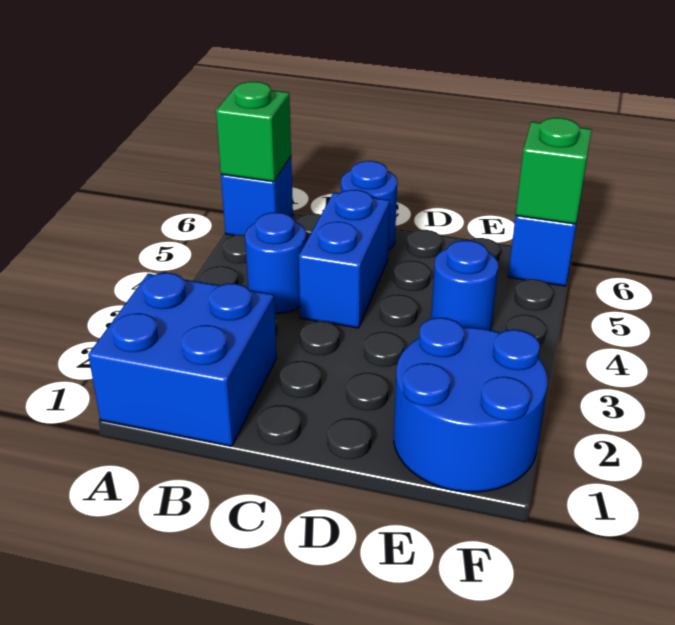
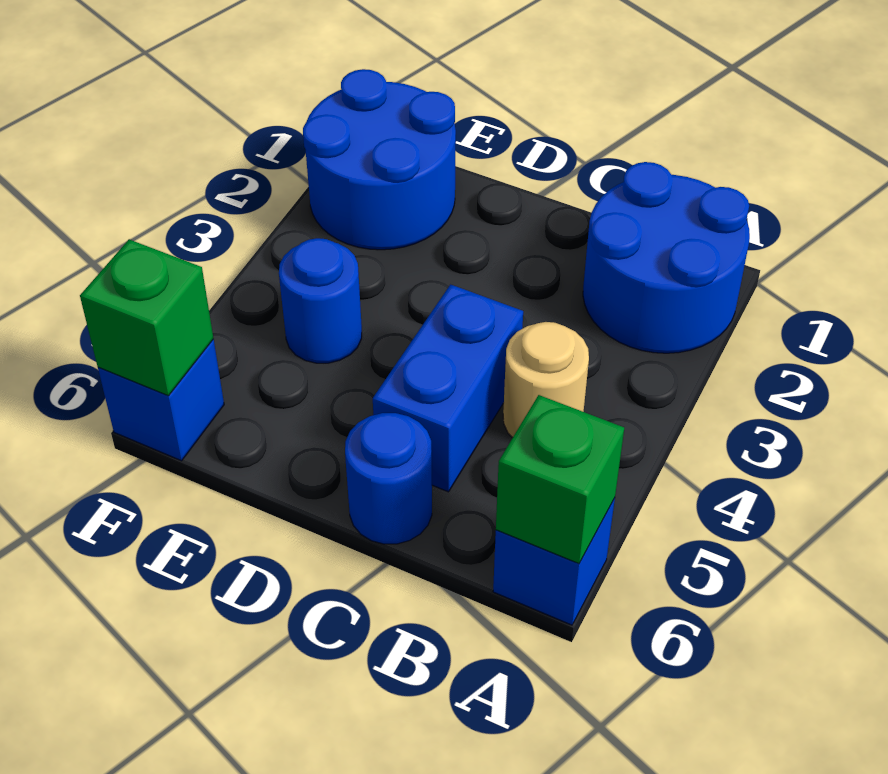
blue 2x2 brick [88,273,277,446] -> blue 2x2 round brick [583,162,750,353]
blue 1x1 round brick [245,212,306,313] -> tan 1x1 round brick [503,322,589,438]

